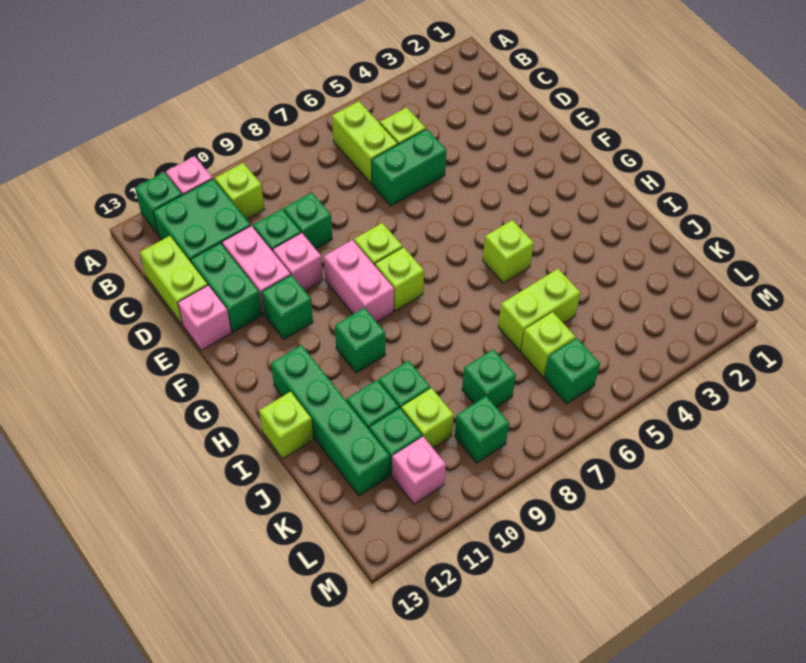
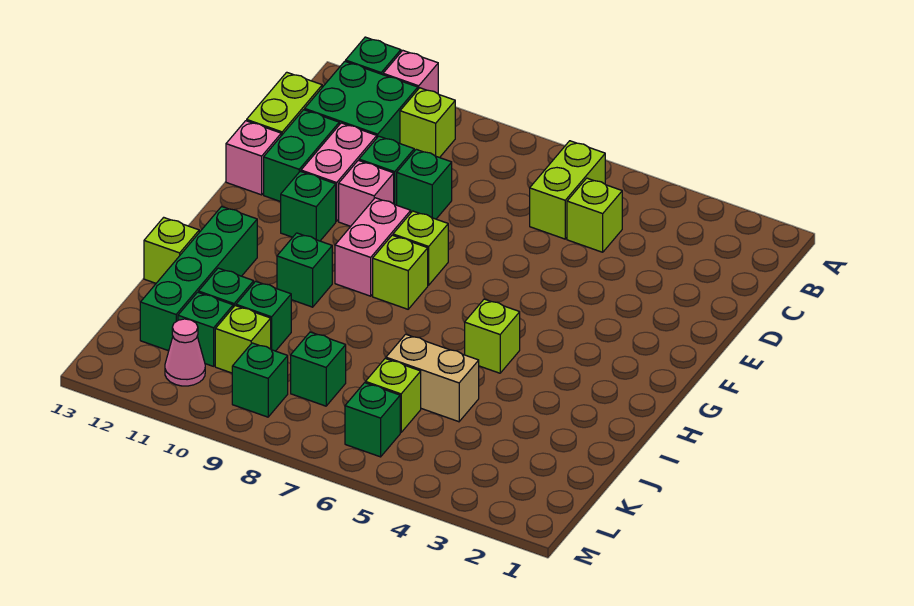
green 1x2 brick [372,129,447,206] -> none
lime 1x2 brick [498,269,580,351] -> tan 1x2 brick [386,334,479,422]
pink 1x1 brick [392,437,446,504] -> pink 1x1 cone [165,319,205,386]

